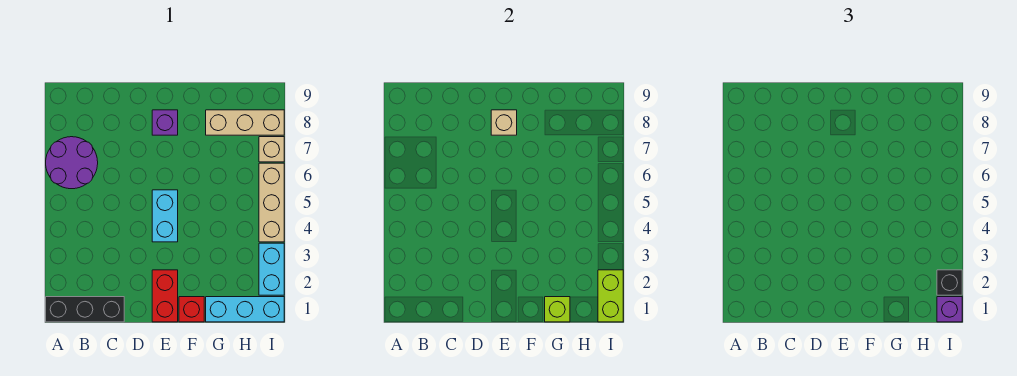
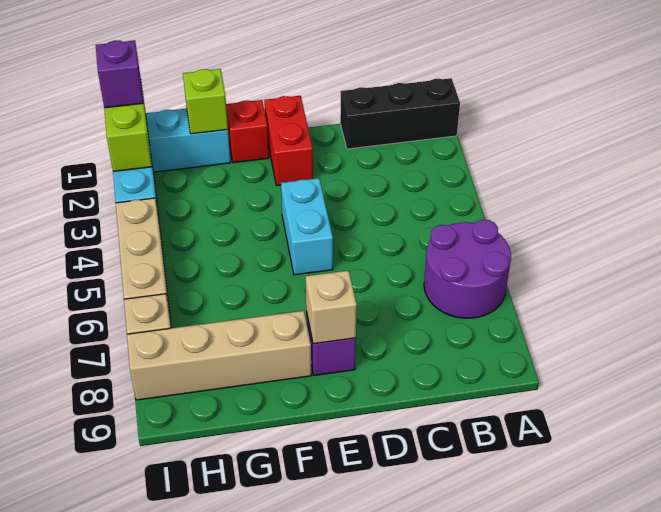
tan 1x3 brick [206,110,284,135] -> tan 1x4 brick [127,311,311,400]
black 1x1 brick [937,270,962,295] -> none

